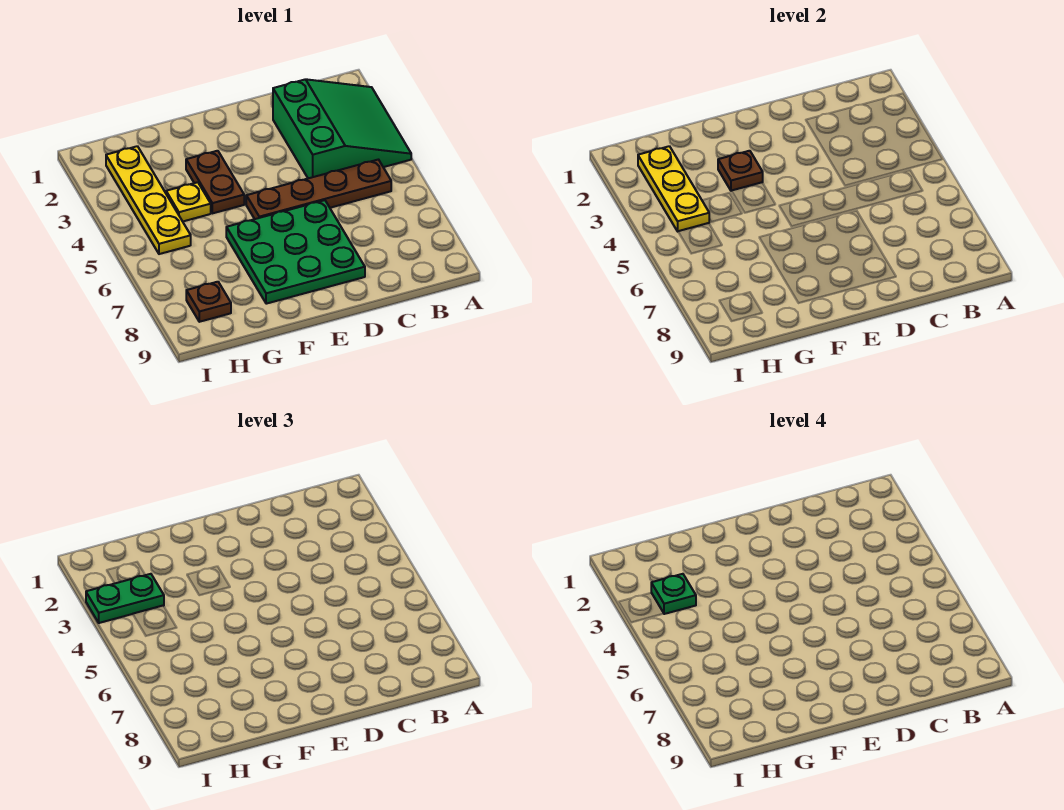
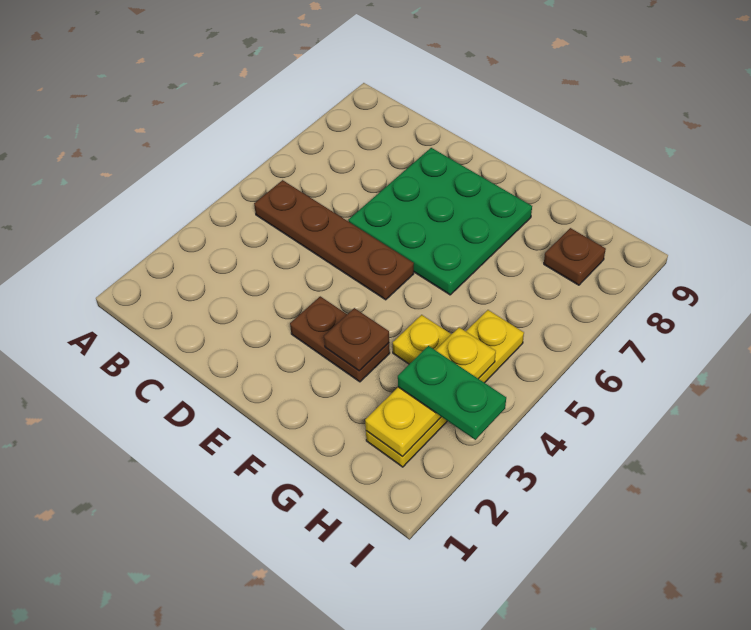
green 3x3 slope [273,79,411,178] -> none
brown 1x2 plate [186,151,244,213] -> brown 1x2 plate turned to [290,296,390,382]
green 1x1 plate [651,574,696,614] -> none

